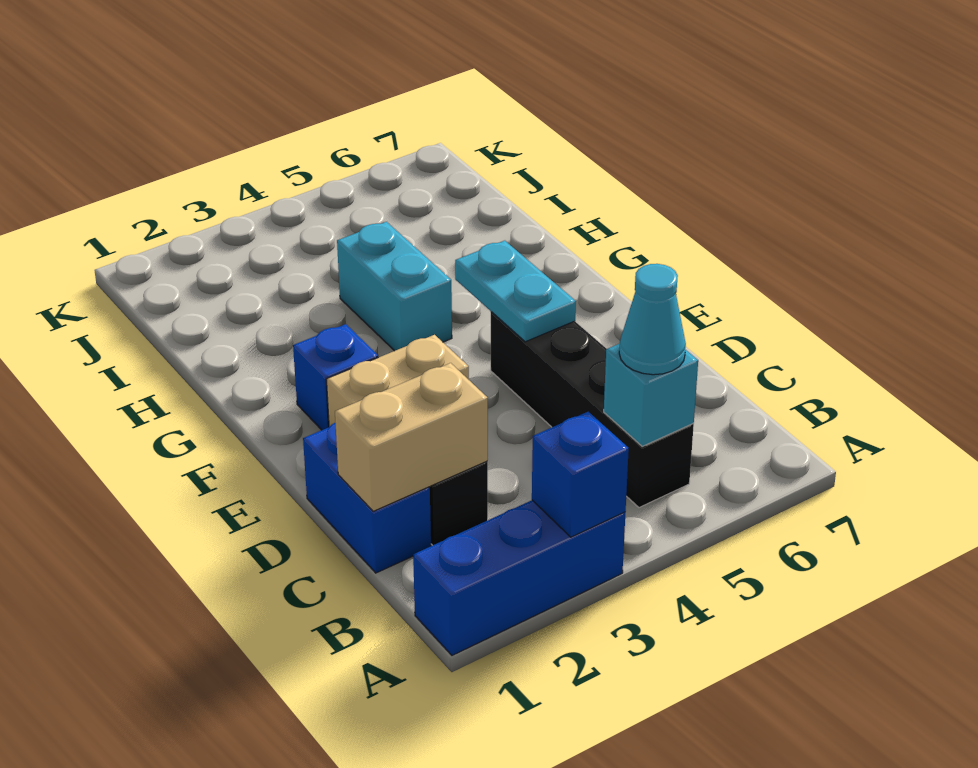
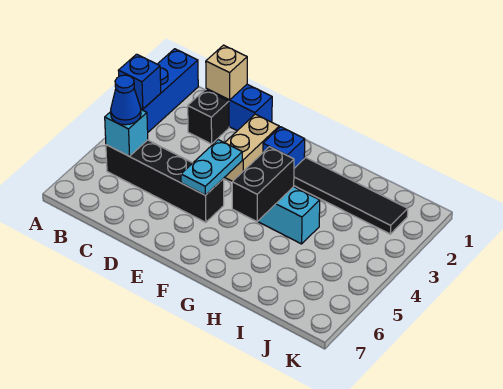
cyan 1x1 cone [619,264,686,375] -> blue 1x1 cone [111,75,141,125]
tan 1x2 brick [335,363,488,511] -> tan 1x1 brick [206,45,247,100]
cyan 1x2 plate [455,241,576,342] -> cyan 1x2 plate turned to [181,140,242,195]
none -> black 1x4 tile [294,158,408,234]
none -> black 1x2 brick [232,147,294,222]

